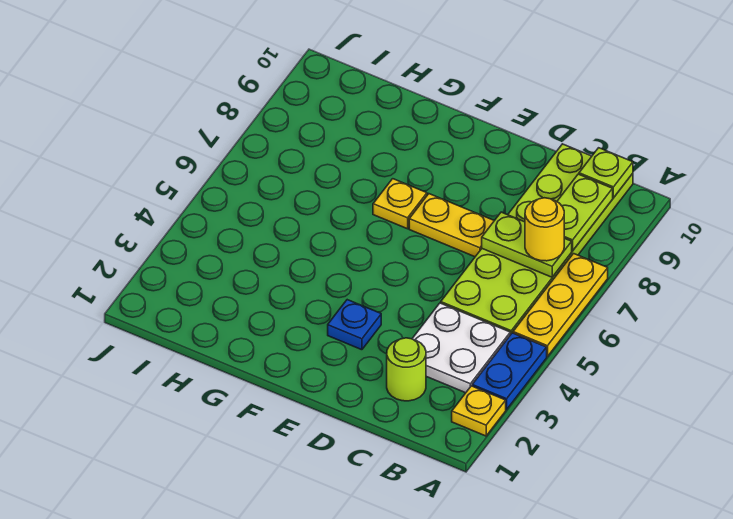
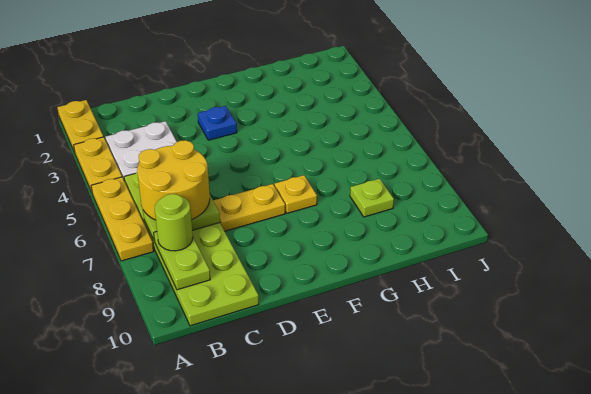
yellow 1x1 plate [452,386,506,436] -> yellow 1x2 plate [57,100,103,152]
blue 1x2 plate [472,333,547,410] -> yellow 1x2 plate [74,137,122,192]
yellow 1x1 round brick [525,198,564,261] -> yellow 2x2 round brick [137,140,210,220]
lime 1x1 plate [579,148,633,198] -> lime 1x1 plate moved to [350,179,394,217]
lime 1x1 round brick [387,338,426,401] -> lime 1x1 round brick moved to [155,194,193,251]

